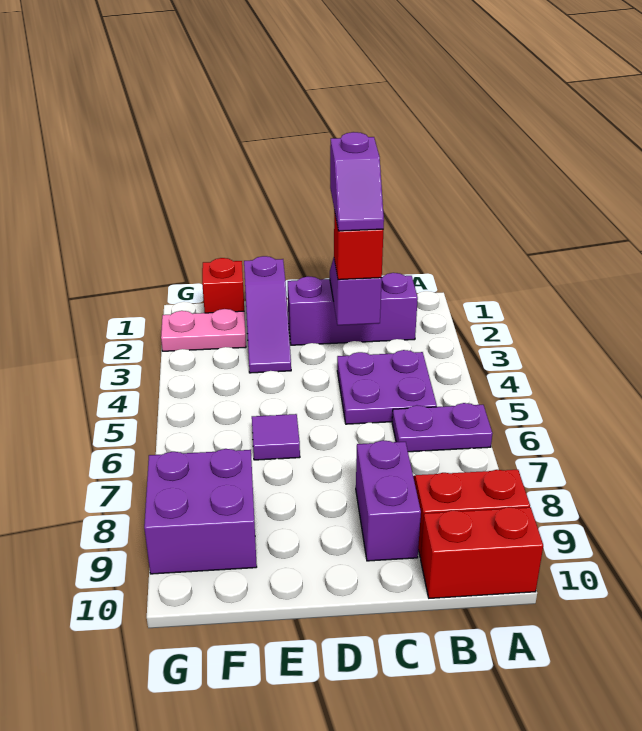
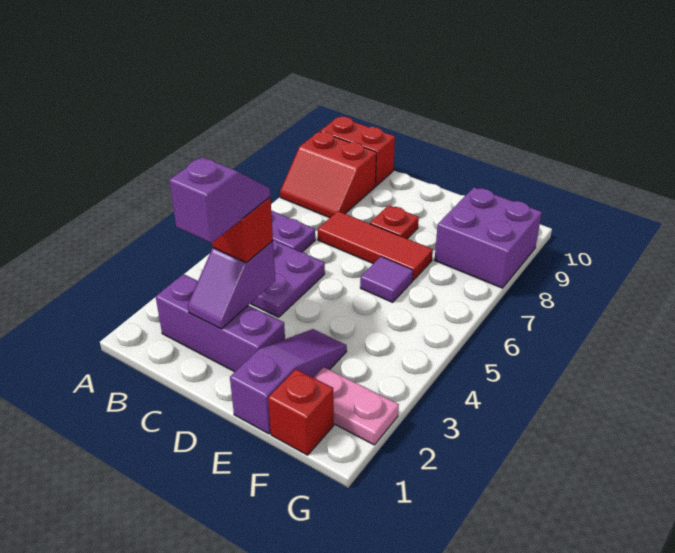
none -> red 1x3 tile [318,211,433,280]
purple 1x2 brick [356,440,421,561] -> none
none -> red 1x1 plate [370,205,419,239]

